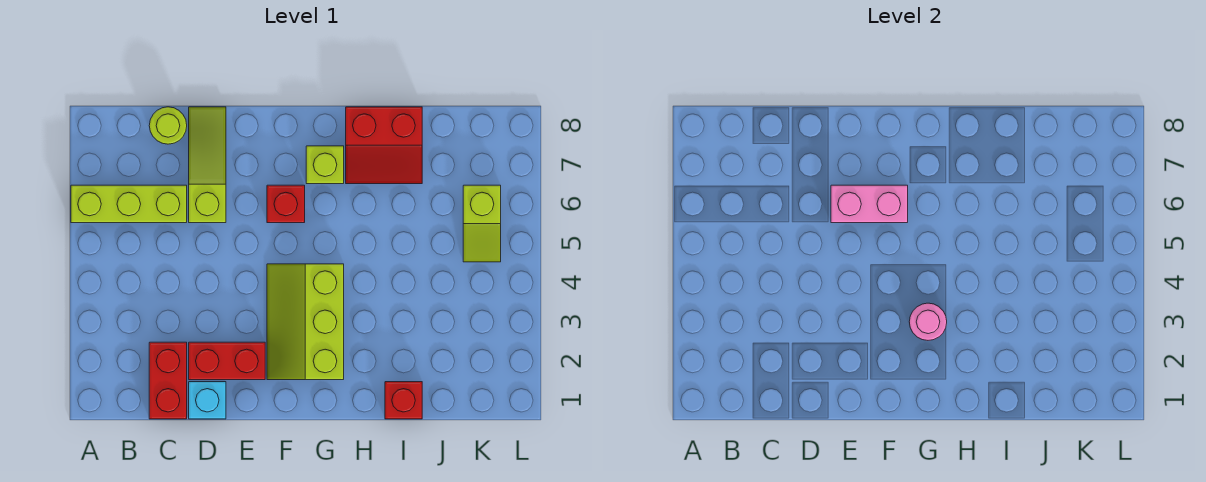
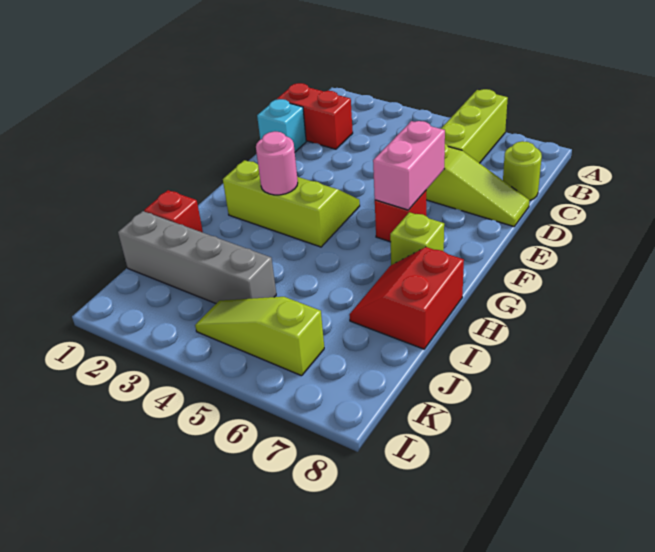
red 1x2 brick [189,342,265,380] -> none
none -> grey 1x4 brick [118,211,276,303]
lime 1x2 slope [463,185,501,262] -> lime 1x3 slope [195,297,324,376]

